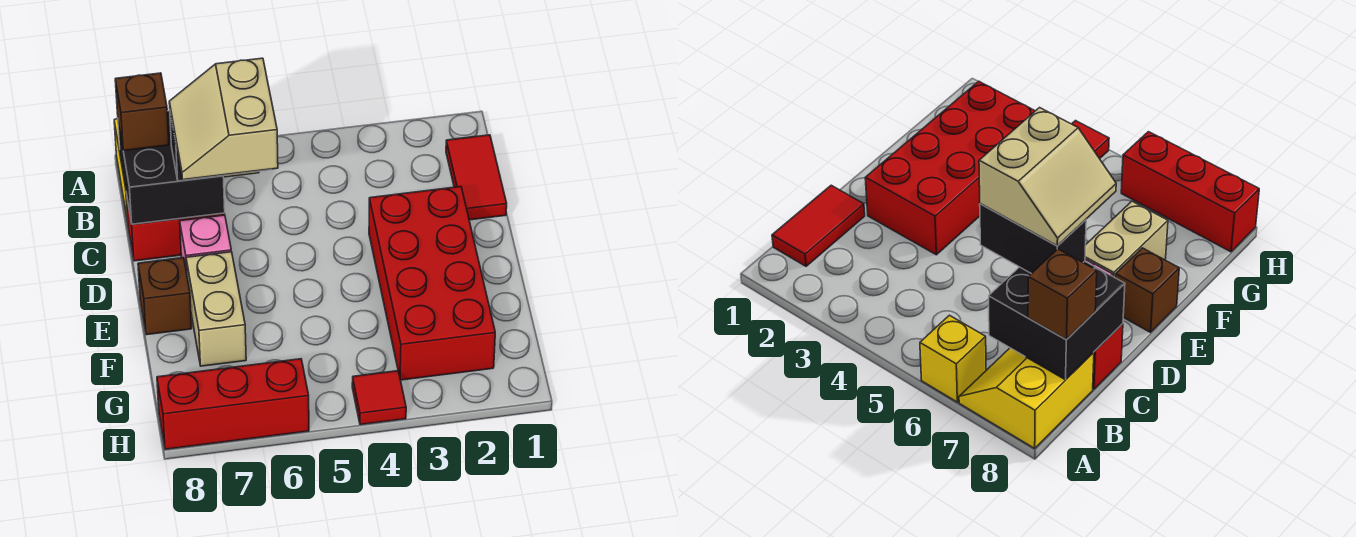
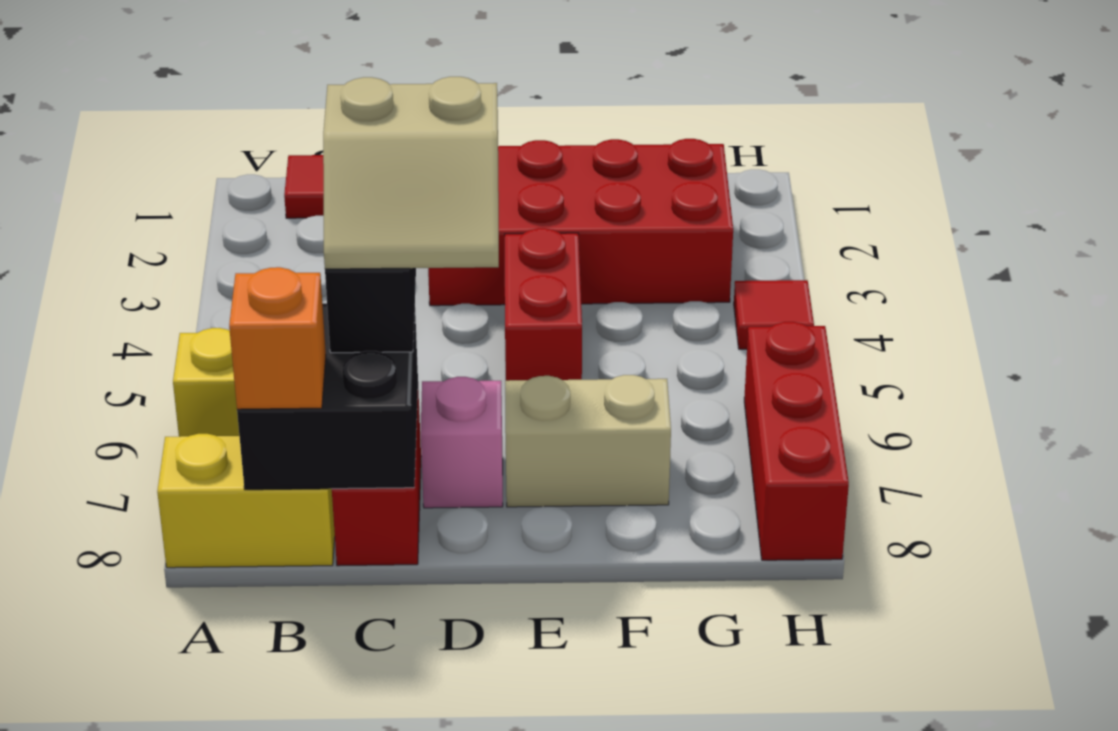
brown 1x1 brick [115,73,169,151] -> orange 1x1 brick [229,267,326,409]
none -> red 1x2 brick [505,228,582,381]
brown 1x1 brick [138,258,192,335] -> none

